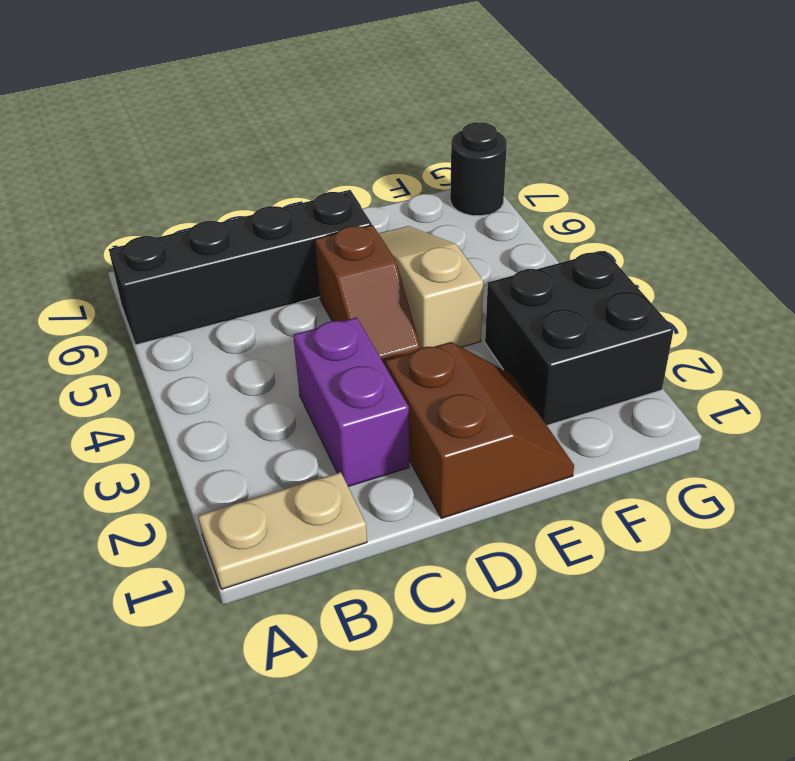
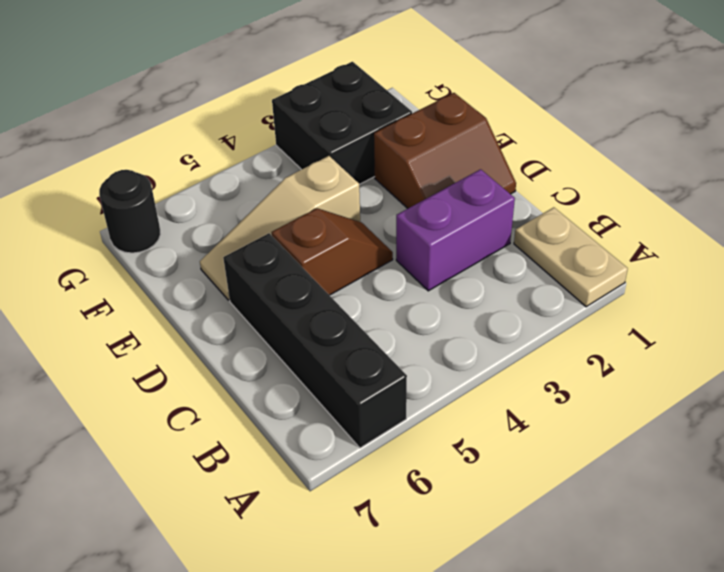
brown 2x2 slope [386,342,574,518] -> brown 2x2 slope turned to [374,93,516,208]

